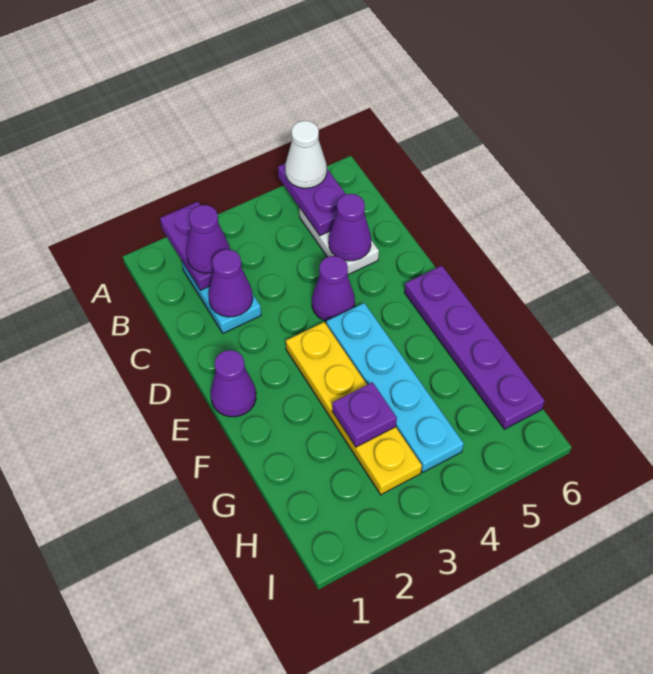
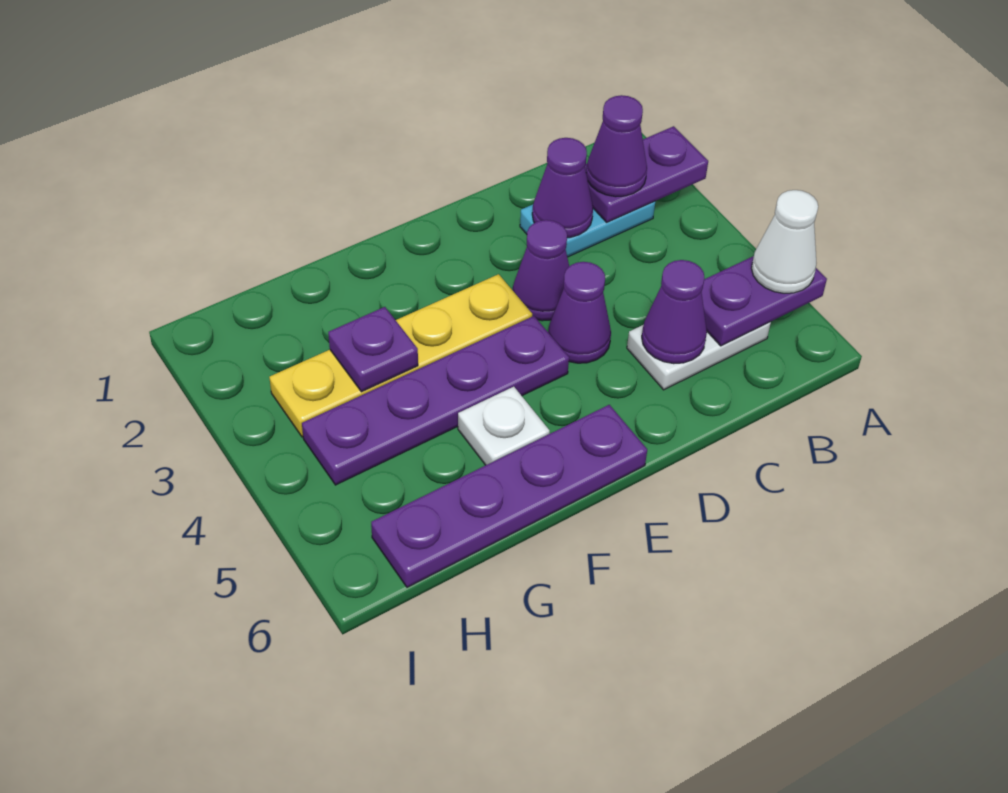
purple 1x1 cone [211,350,256,417] -> purple 1x1 cone moved to [513,220,569,321]
cyan 1x4 plate [326,303,464,472] -> purple 1x4 plate [302,316,569,485]
none -> white 1x1 plate [458,387,550,465]

